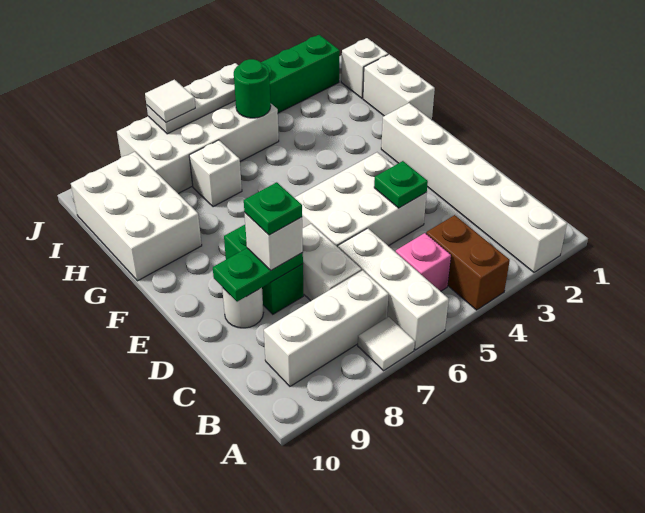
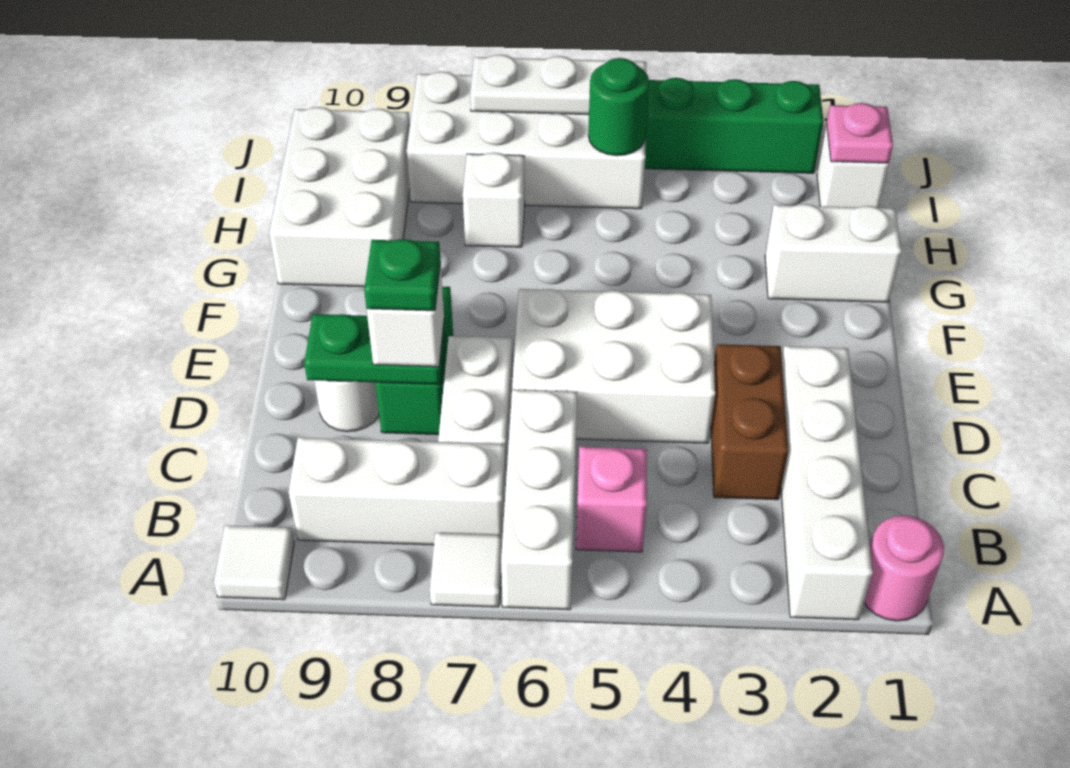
none -> pink 1x1 round brick [864,515,944,621]
white 1x6 brick [381,103,567,272] -> white 1x4 brick [781,346,873,620]
brown 1x2 brick [426,215,510,310] -> brown 1x2 brick moved to [711,344,788,500]
green 1x1 plate [374,161,428,208] -> none
white 1x2 brick [363,54,435,120] -> white 1x2 brick turned to [765,204,901,302]
none -> pink 1x1 plate [827,103,893,163]
white 1x1 tile [145,80,195,122] -> white 1x1 tile moved to [213,525,294,600]

